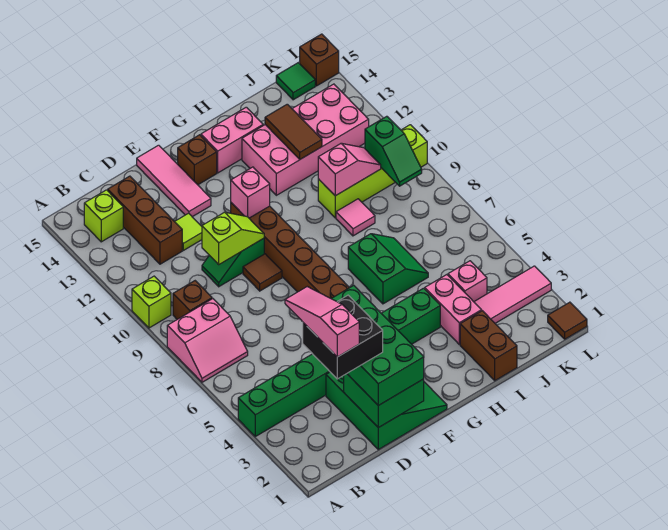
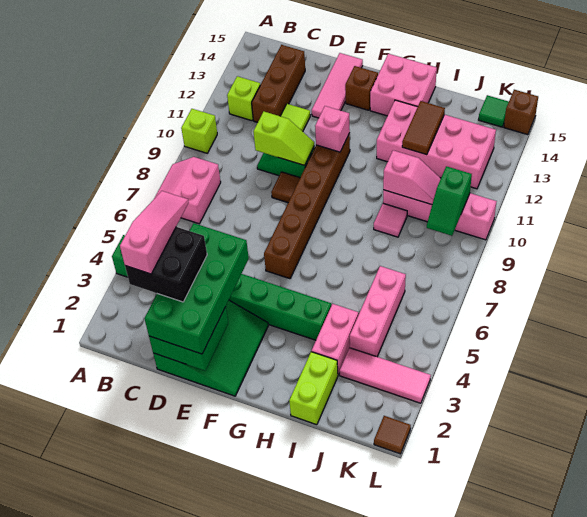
pink 2x2 slope [167,299,248,382] -> pink 2x2 slope turned to [154,157,221,224]
brown 1x1 brick [173,281,212,319] -> none
lime 1x1 brick [84,190,123,242] -> lime 1x1 brick moved to [227,76,260,121]
pink 1x2 brick [201,107,263,173] -> pink 2x2 brick [370,54,437,116]
green 2x2 slope [348,234,428,304] -> none
brown 1x2 brick [460,311,517,381] -> lime 1x2 brick [289,352,338,425]
lime 1x4 brick [318,125,427,218] -> pink 1x4 brick [383,190,497,240]
pink 1x1 brick [448,261,487,302] -> pink 1x3 brick [350,266,406,357]

